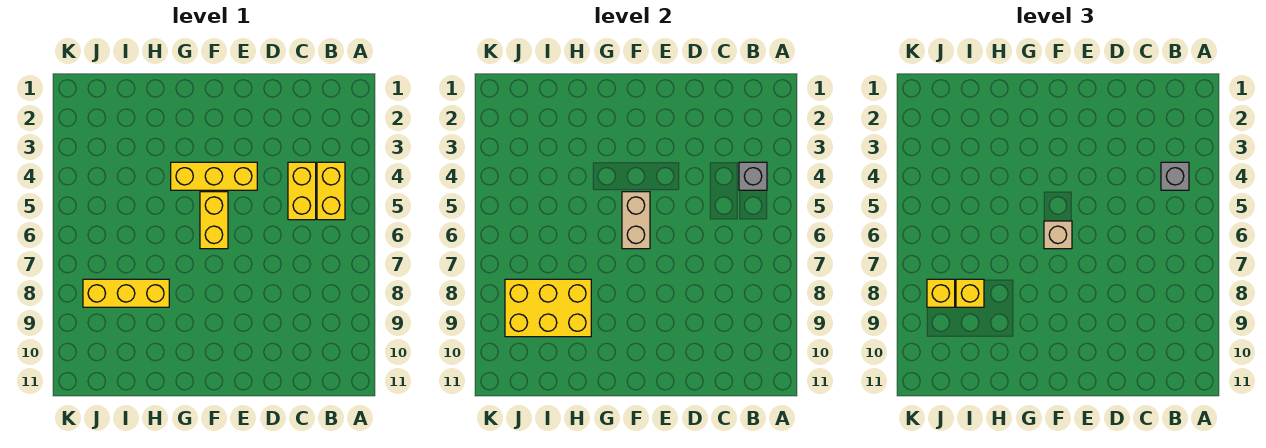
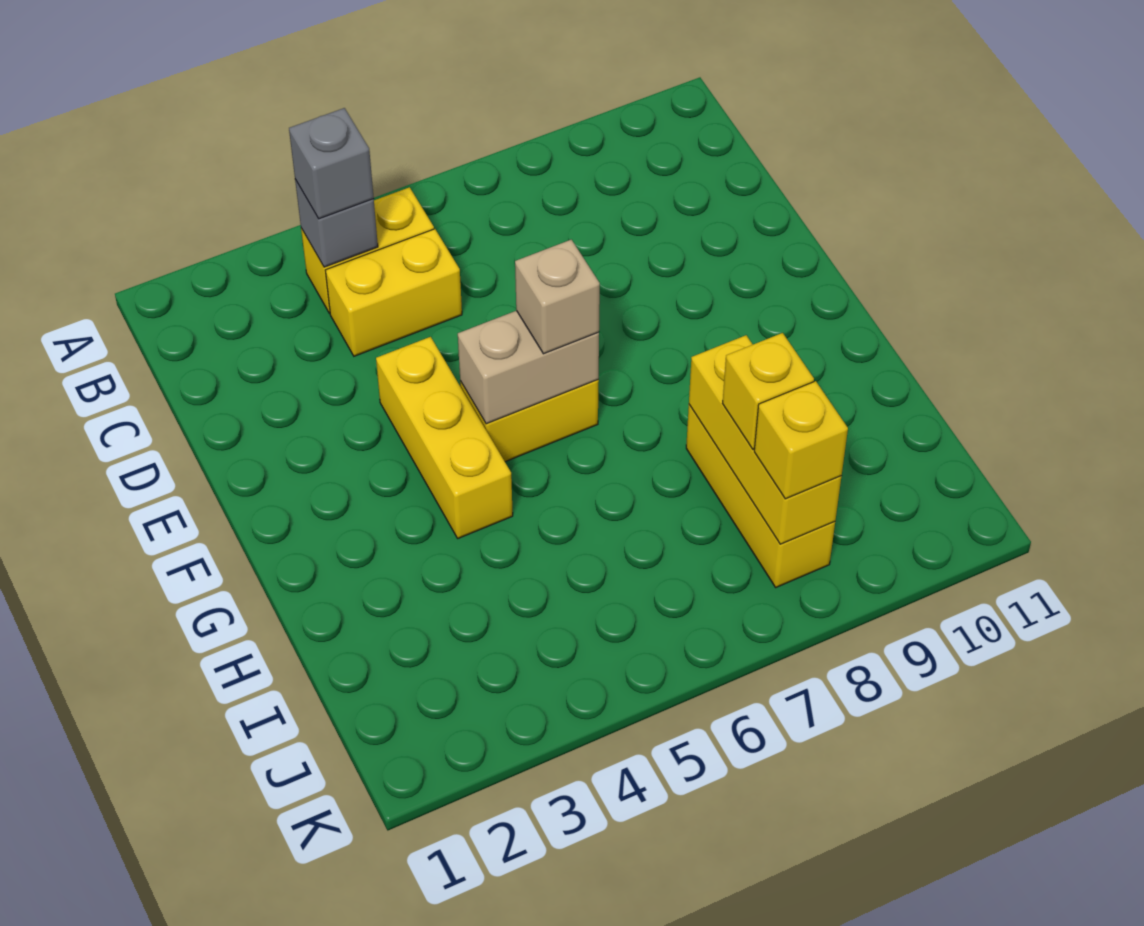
yellow 2x3 brick [505,279,591,337] -> yellow 1x3 brick [689,335,842,544]

